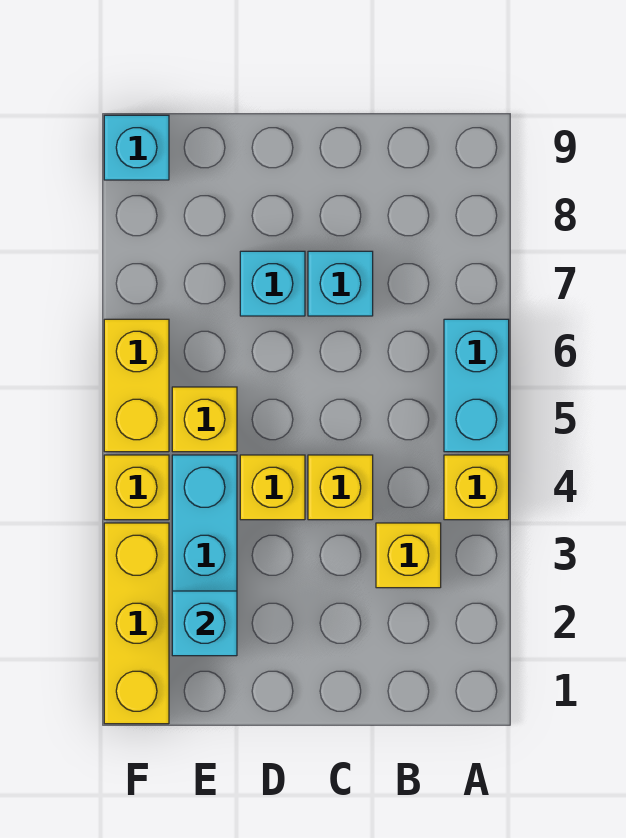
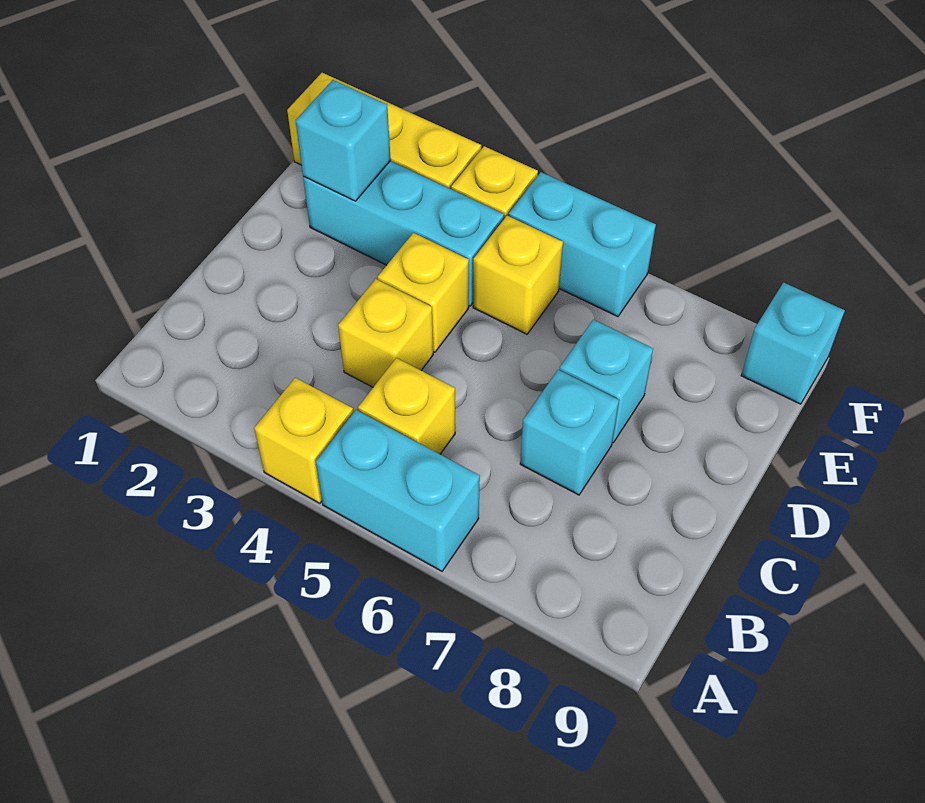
yellow 1x1 brick [376,523,441,588] -> yellow 1x1 brick moved to [358,358,455,454]
yellow 1x2 brick [104,319,169,452] -> cyan 1x2 brick [509,172,656,317]

